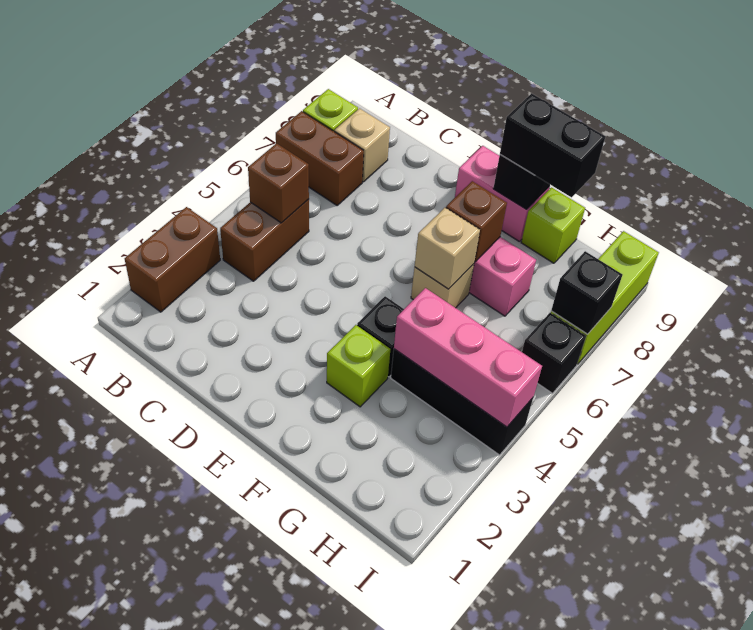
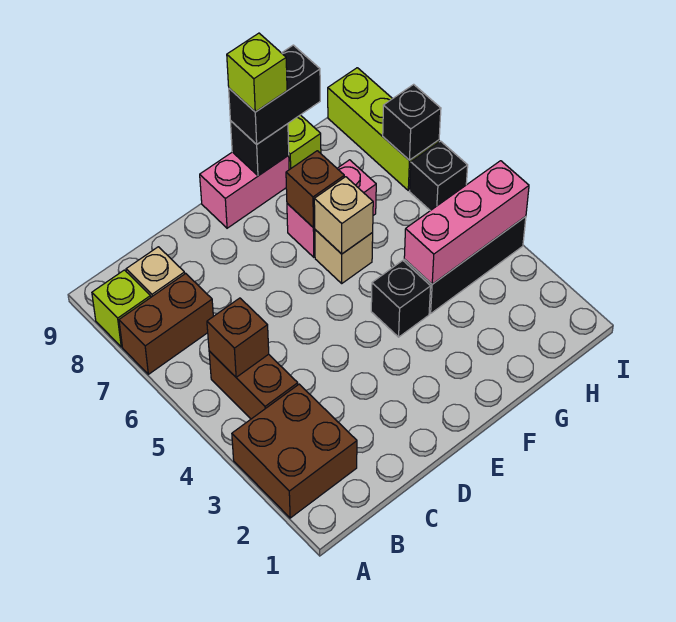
brown 1x2 brick [125,207,220,312] -> brown 2x2 brick [232,384,357,518]
lime 1x1 brick [327,325,390,407] -> lime 1x1 brick moved to [227,33,287,112]

